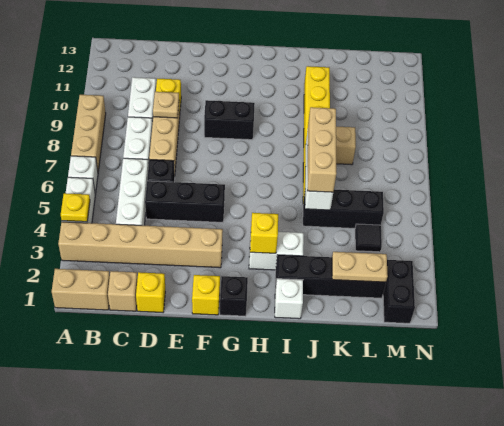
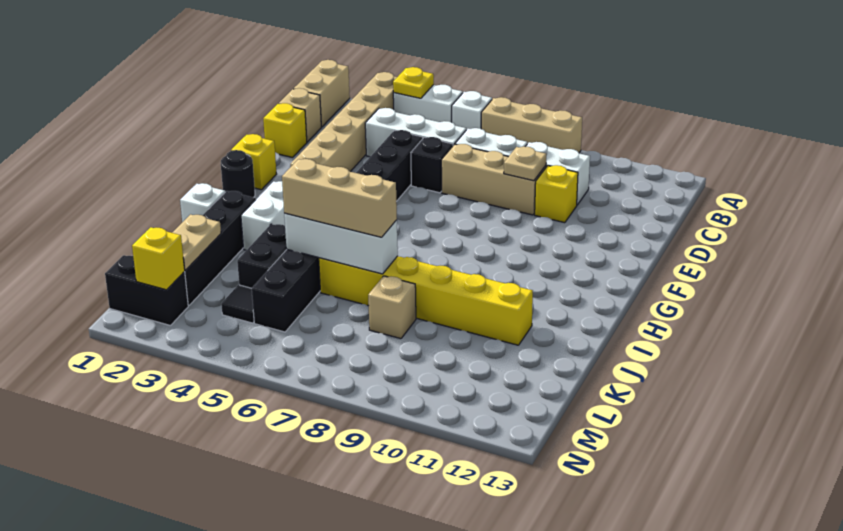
black 1x2 brick [204,100,255,140] -> black 1x2 brick moved to [237,224,287,288]
black 1x1 brick [220,276,248,316] -> black 1x1 round brick [221,150,255,198]
yellow 1x1 brick [250,213,278,253] -> yellow 1x1 brick moved to [132,227,185,290]

